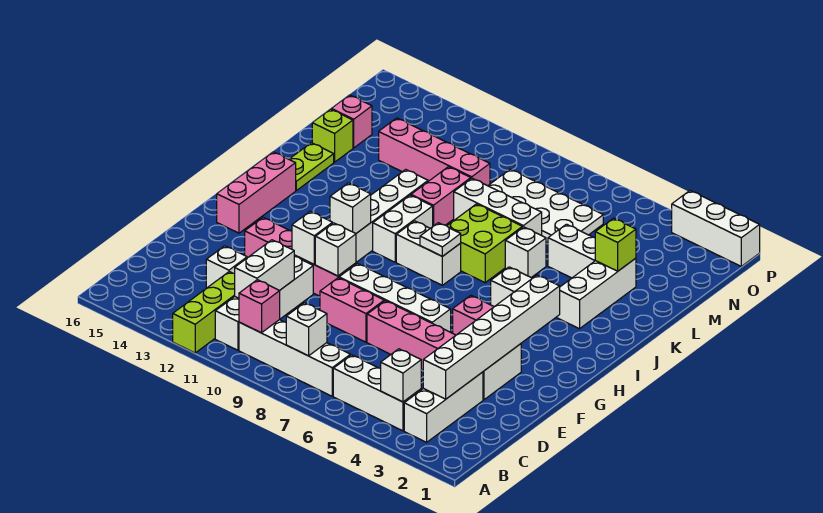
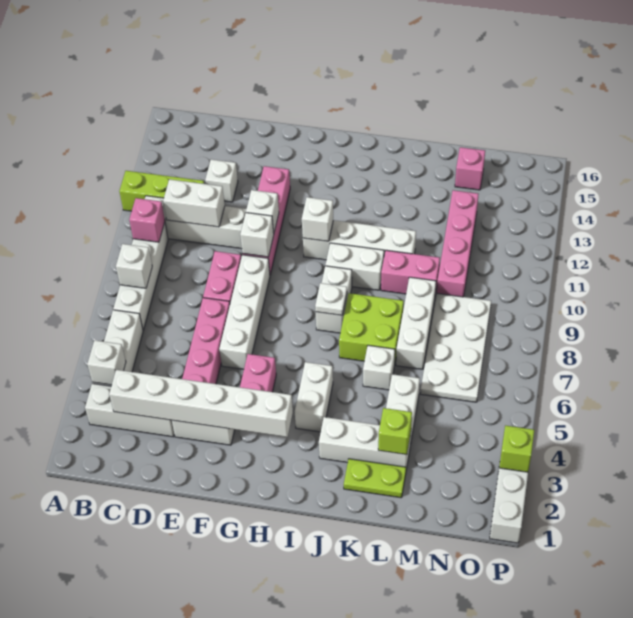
pink 1x3 brick [217,152,296,233] -> none
lime 1x2 plate [289,143,334,190] -> lime 1x2 plate moved to [344,459,406,498]
lime 1x1 brick [312,109,353,162] -> lime 1x1 brick moved to [499,425,534,472]

